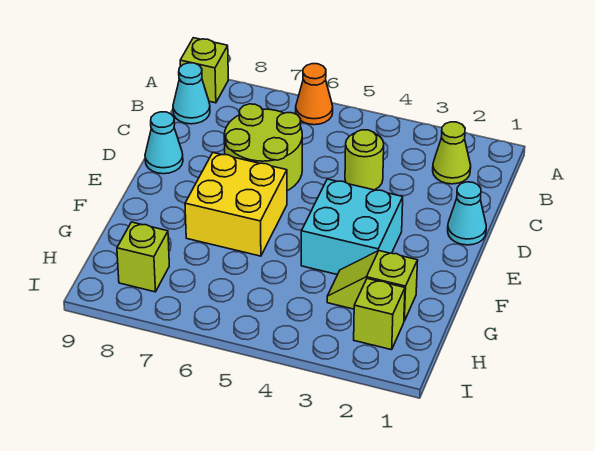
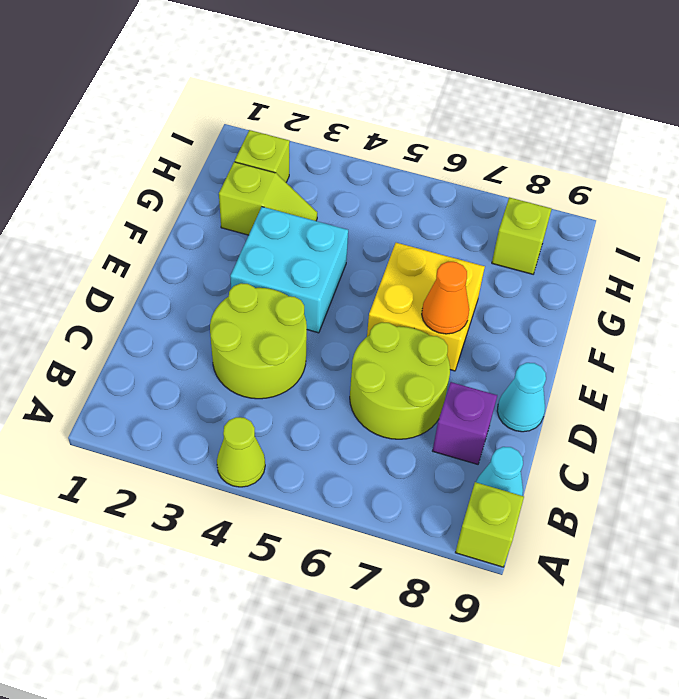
orange 1x1 cone [296,64,333,125] -> orange 1x1 cone moved to [422,262,469,334]
lime 1x1 cone [433,122,471,184] -> lime 1x1 cone moved to [217,417,265,487]
lime 1x1 round brick [345,130,384,190] -> lime 2x2 round brick [210,283,307,399]
none -> purple 1x1 brick [433,382,497,464]
cyan 1x1 cone [448,182,486,245] -> none

